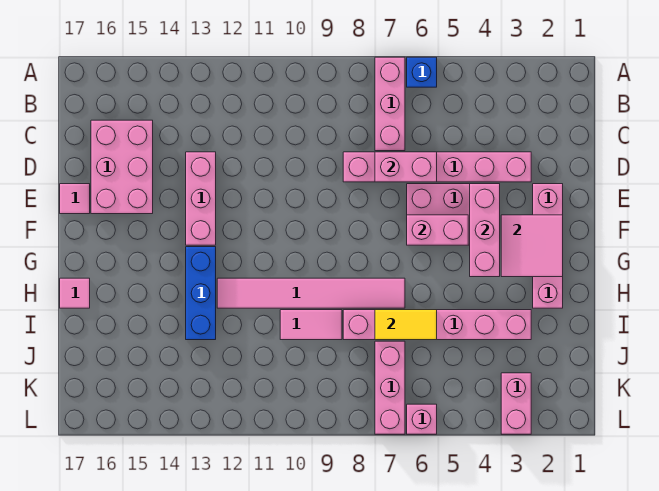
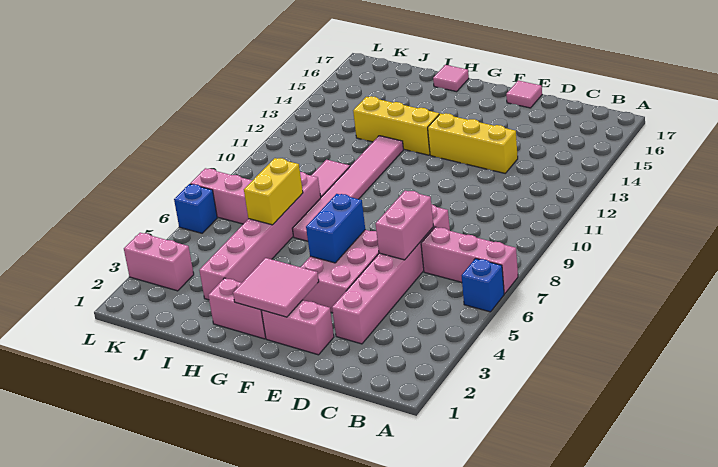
pink 2x3 brick [91,120,153,214] -> none
pink 1x3 brick [186,152,216,245] -> yellow 1x3 brick [428,113,518,173]
pink 1x3 brick [470,184,500,277] -> none
pink 1x2 brick [407,215,468,245] -> blue 1x2 brick [306,194,365,263]
blue 1x3 brick [186,247,216,340] -> yellow 1x3 brick [353,96,439,155]
yellow 1x2 tile [375,310,437,340] -> yellow 1x2 brick [244,158,303,225]
pink 1x1 brick [407,404,437,434] -> blue 1x1 brick [174,184,217,233]

